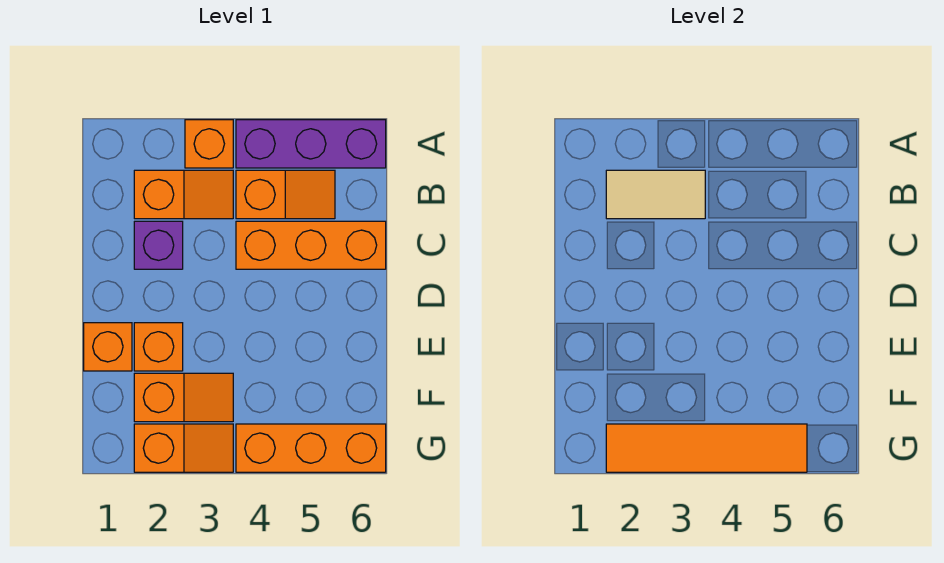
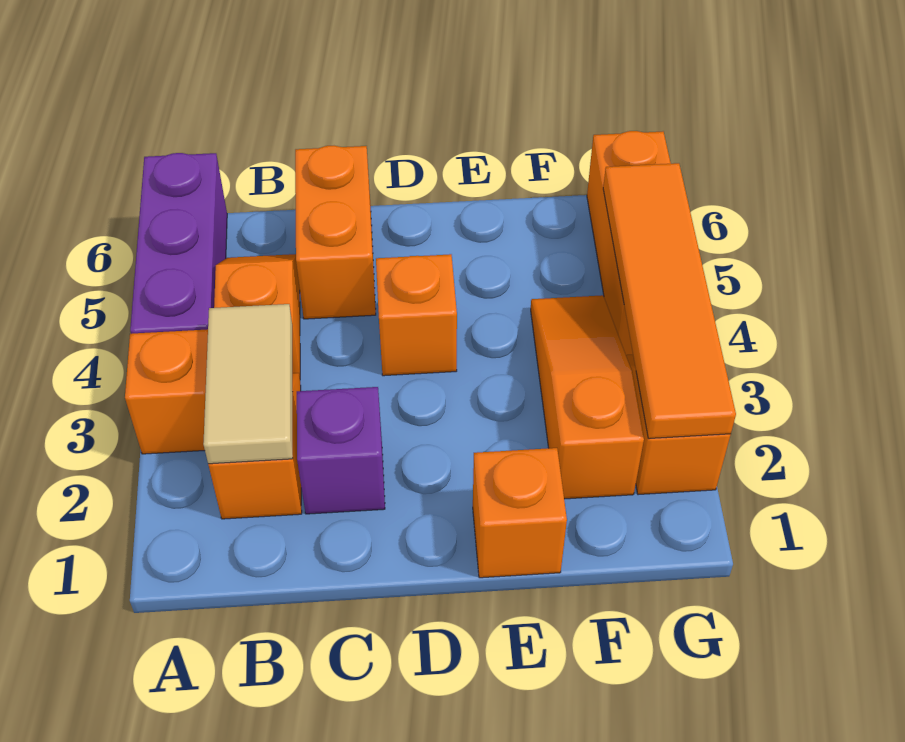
orange 1x3 brick [236,221,386,269] -> orange 1x2 brick [295,146,376,319]
orange 1x1 brick [134,323,183,371] -> orange 1x1 brick moved to [376,254,457,376]
orange 1x2 slope [134,373,233,422] -> orange 1x3 slope [531,295,644,499]

